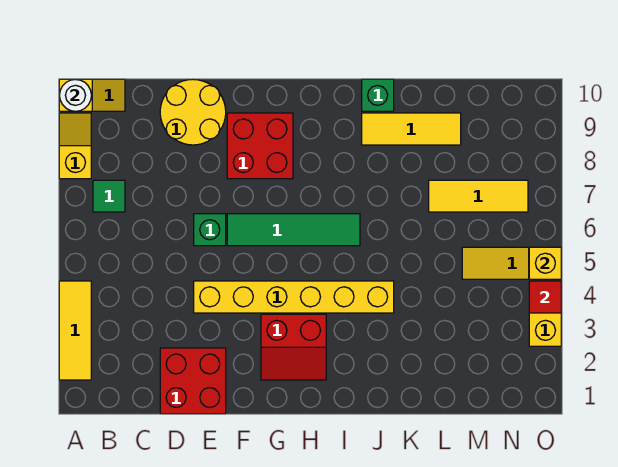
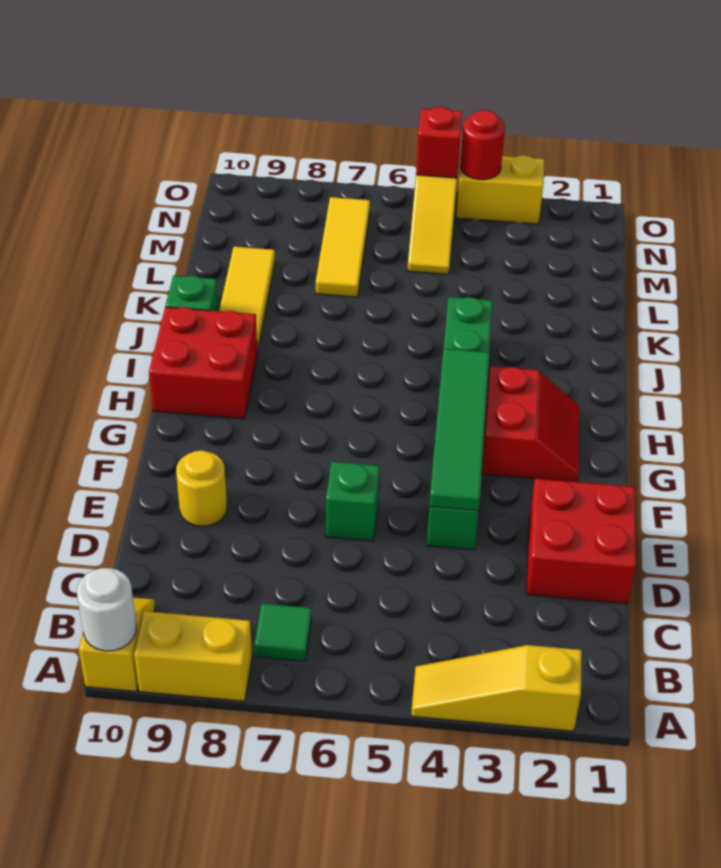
yellow 1x3 tile [59,281,91,380] -> yellow 1x3 slope [411,645,582,731]
yellow 1x2 slope [59,113,91,179] -> yellow 1x2 brick [134,611,252,701]
yellow 2x2 round brick [160,79,226,145] -> yellow 1x1 round brick [176,450,227,526]
yellow 1x6 brick [194,281,394,313] -> green 1x6 brick [427,297,492,550]
green 1x4 tile [227,214,360,246] -> green 1x4 tile moved to [429,349,489,511]
red 2x2 brick [227,113,293,179] -> red 2x2 brick moved to [149,307,257,419]
red 1x1 tile [529,281,561,313] -> red 1x1 round brick [460,110,505,180]
yellow 1x1 brick [529,247,561,279] -> red 1x1 brick [416,107,462,178]

